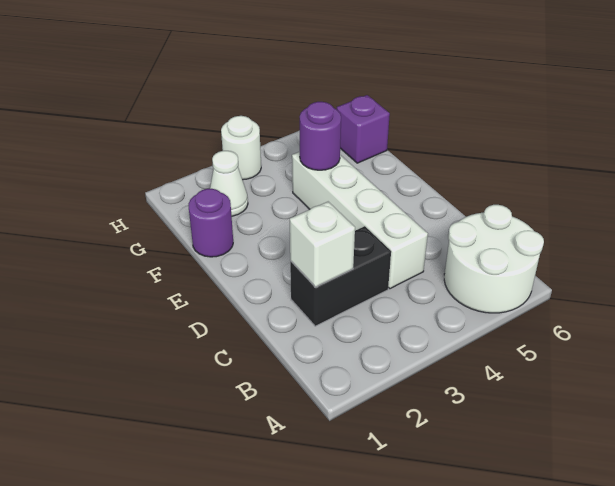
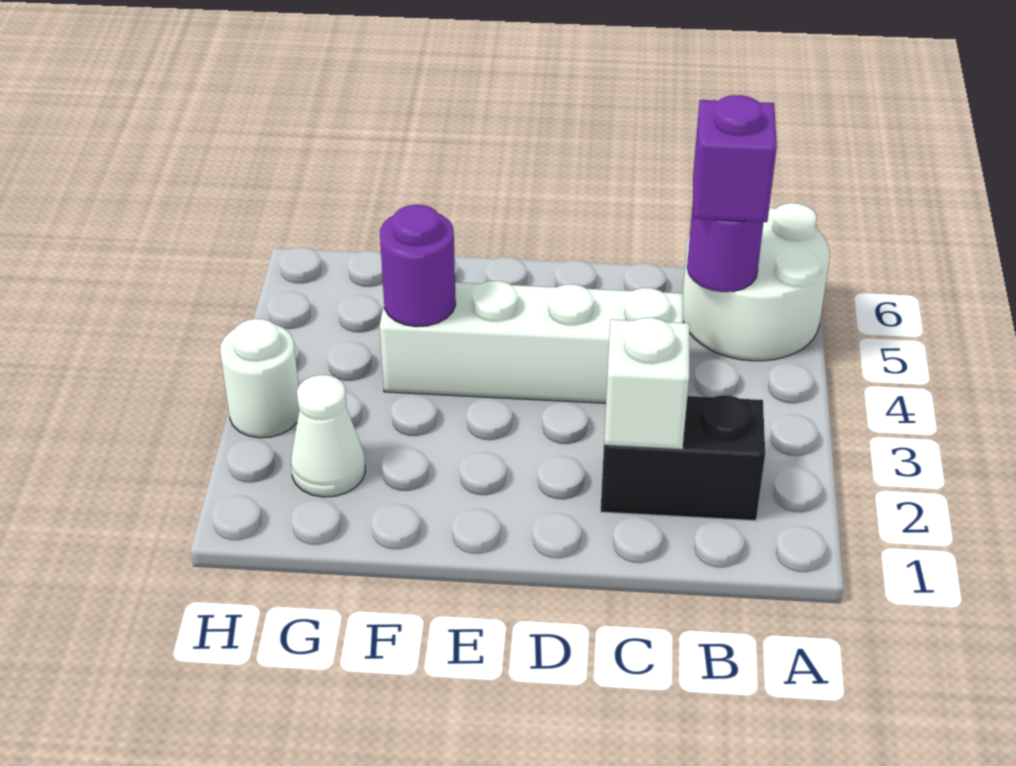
black 1x2 brick [290,226,391,326] -> black 1x2 brick turned to [601,395,765,521]
purple 1x1 round brick [189,189,233,257] -> purple 1x1 round brick moved to [687,204,764,292]
purple 1x1 brick [337,95,390,163] -> purple 1x1 brick moved to [693,95,777,222]

